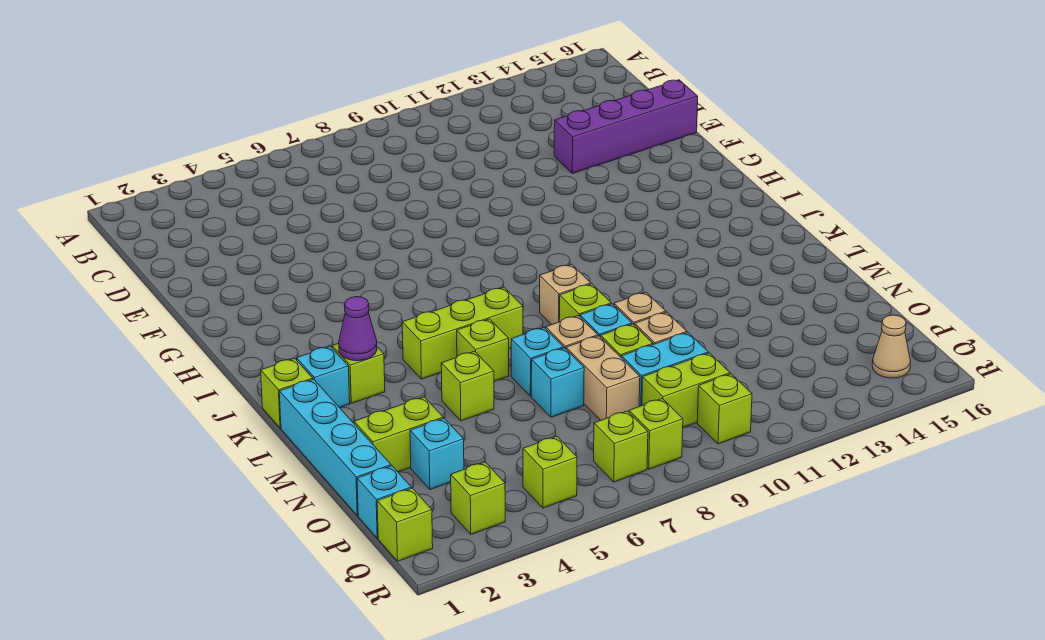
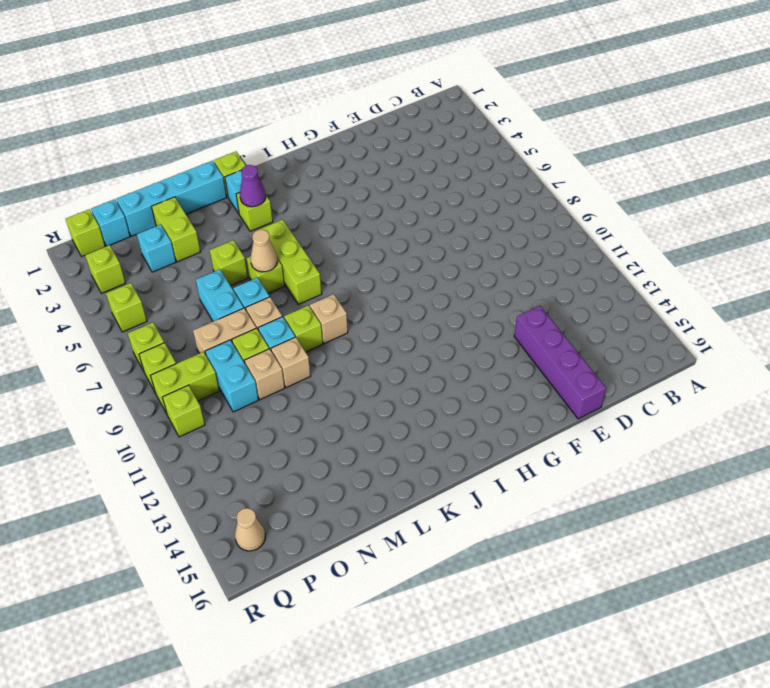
none -> tan 1x1 cone [251,230,277,272]
cyan 1x1 brick [531,348,584,417] -> cyan 1x2 brick [196,269,244,321]
lime 1x2 brick [642,353,730,427] -> lime 1x2 brick turned to [150,352,219,414]

